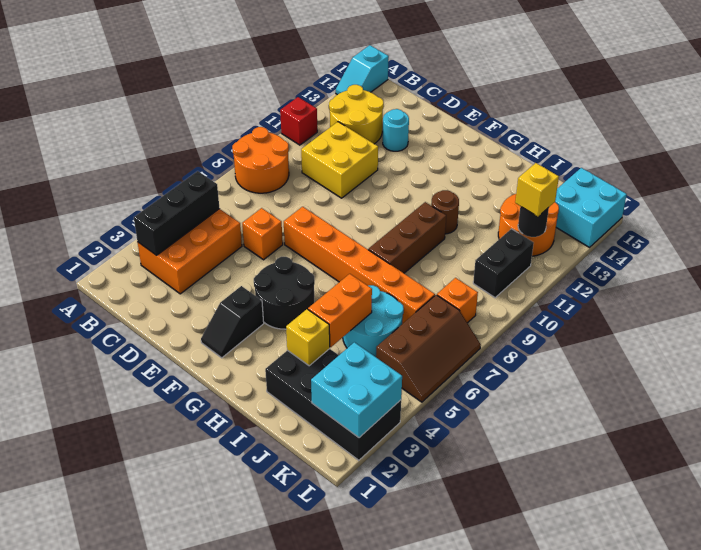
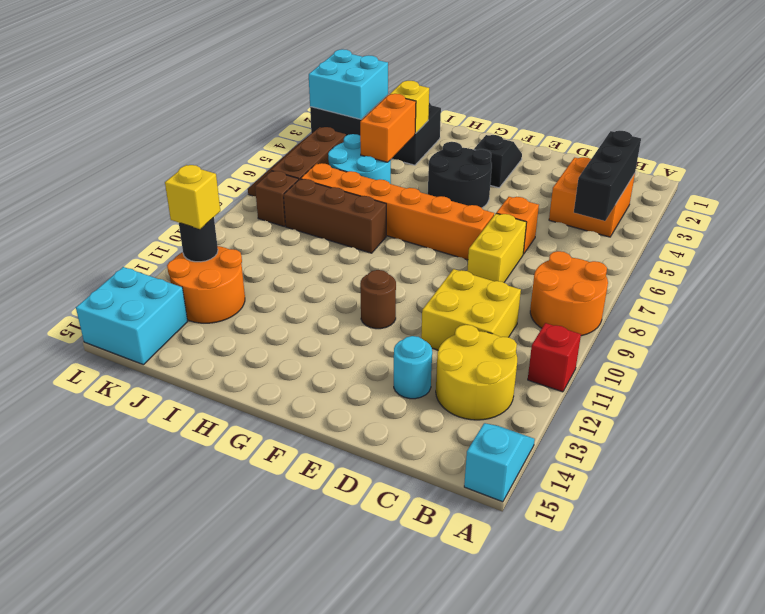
orange 2x3 brick [138,209,242,294] -> orange 2x2 brick [549,157,635,237]
none -> yellow 1x2 brick [467,214,527,282]
brown 1x3 brick [368,202,446,273] -> brown 1x3 brick turned to [284,179,386,253]
brown 1x1 round brick [431,190,459,234] -> brown 1x1 round brick moved to [360,270,396,329]
orange 1x1 brick [437,278,478,323] -> brown 1x1 brick [255,171,299,226]
black 1x2 brick [473,229,534,298] -> none

